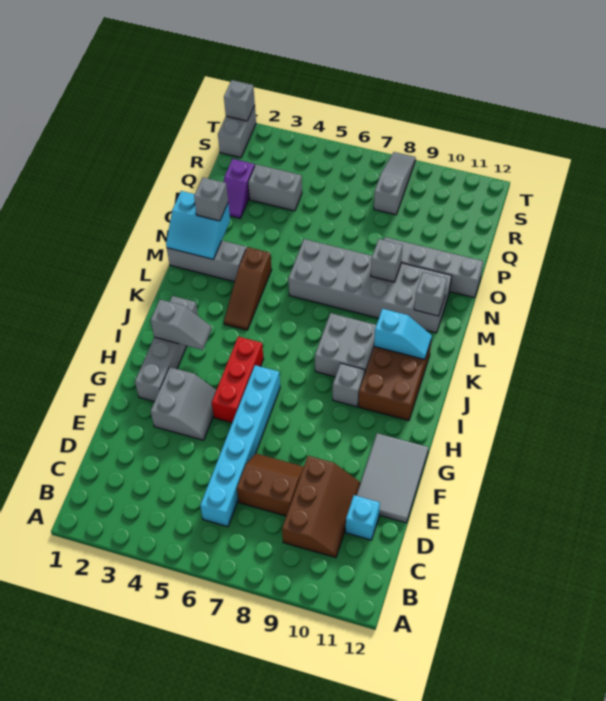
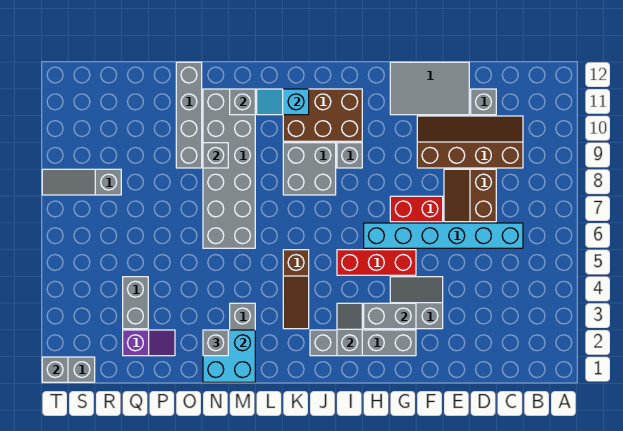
brown 2x3 slope [282,456,360,558] -> brown 2x4 slope [417,116,523,168]
cyan 1x1 brick [346,495,380,540] -> grey 1x1 brick [471,89,496,115]
none -> red 1x2 brick [390,196,443,222]
none -> grey 1x2 brick [364,303,416,329]
brown 1x3 slope [224,247,272,330] -> brown 1x3 slope turned to [283,250,309,329]
cyan 1x2 slope [374,309,432,360] -> cyan 1x2 slope turned to [257,89,309,115]
cyan 2x2 slope [166,191,230,259] -> cyan 2x2 brick [203,330,255,382]

